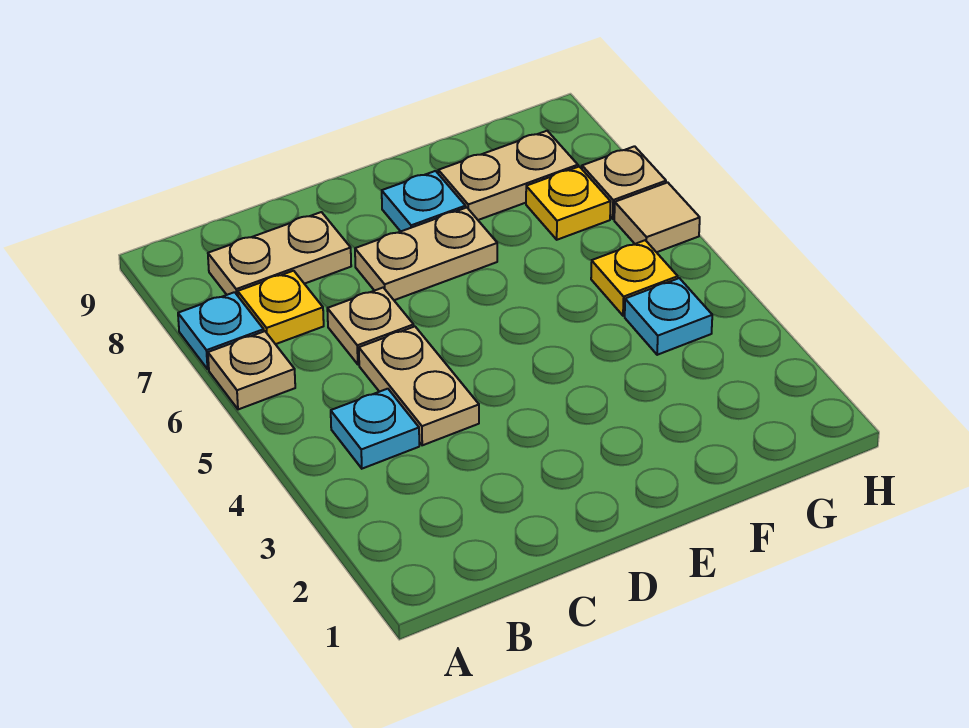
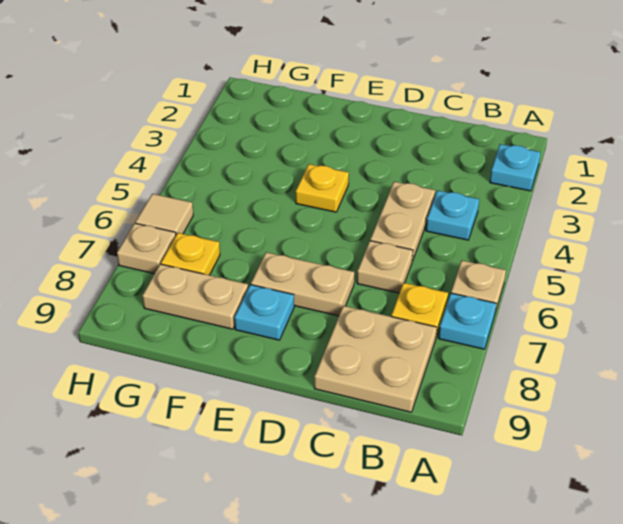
tan 1x2 plate [208,212,351,296] -> tan 2x2 plate [314,306,437,412]
cyan 1x1 plate [625,278,712,355] -> cyan 1x1 plate moved to [490,144,541,191]
yellow 1x1 plate [591,240,678,316] -> yellow 1x1 plate moved to [296,164,349,212]

